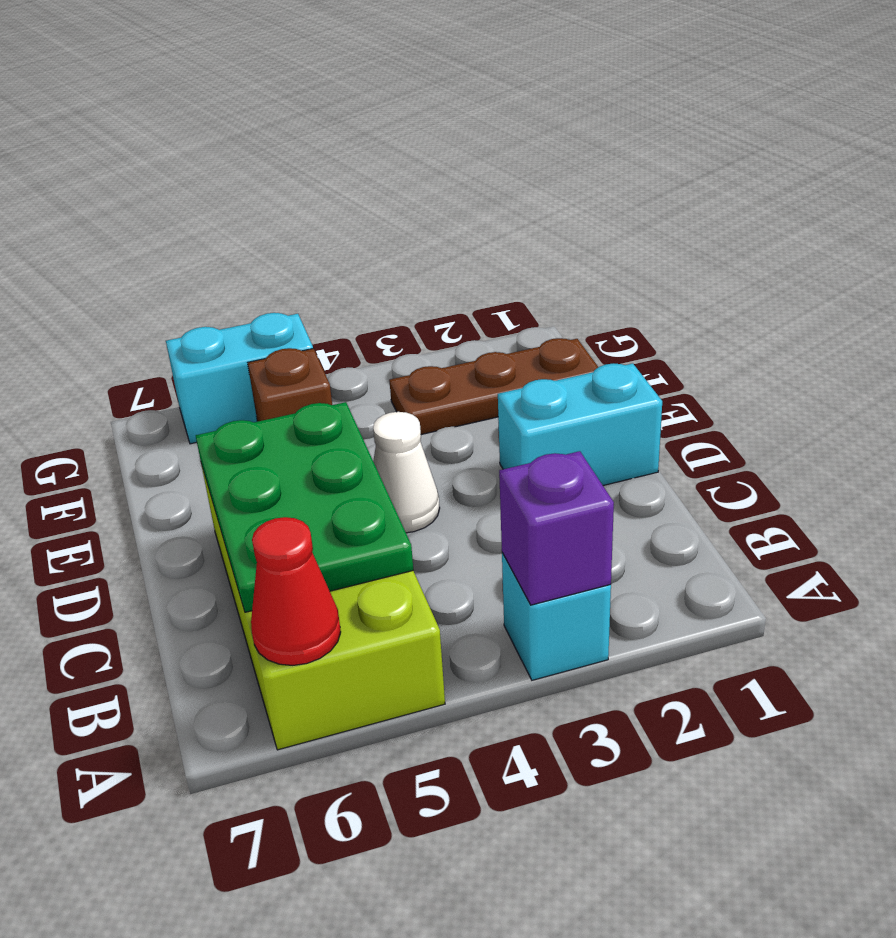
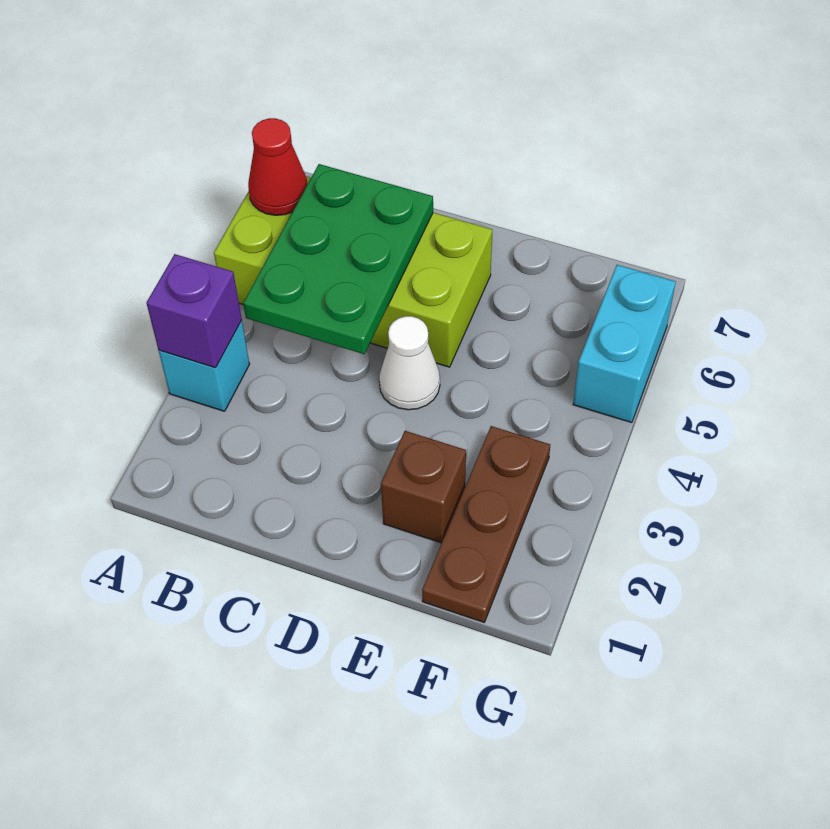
green 2x3 plate [196,402,413,612] -> green 2x3 plate turned to [243,164,433,354]
cyan 1x2 brick [498,363,662,486] -> none
brown 1x1 brick [248,348,332,422] -> brown 1x1 brick moved to [381,431,466,543]

